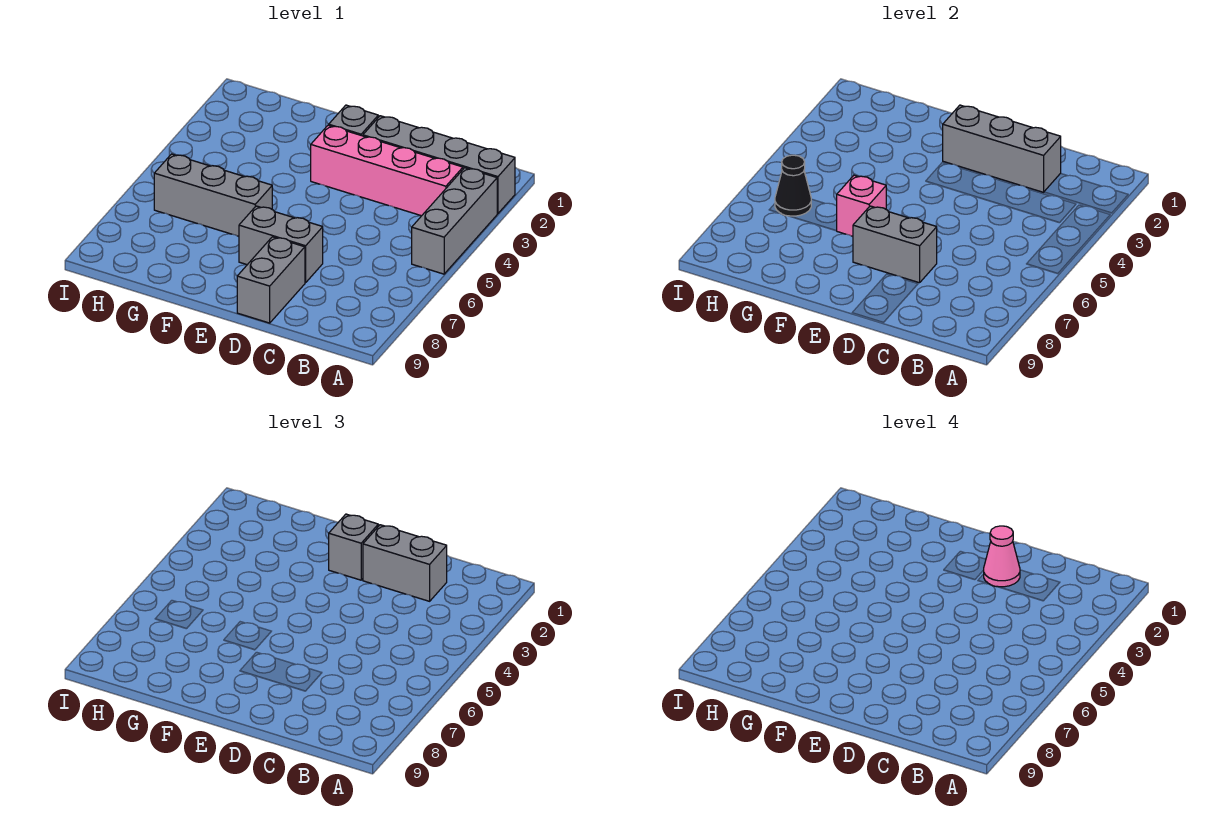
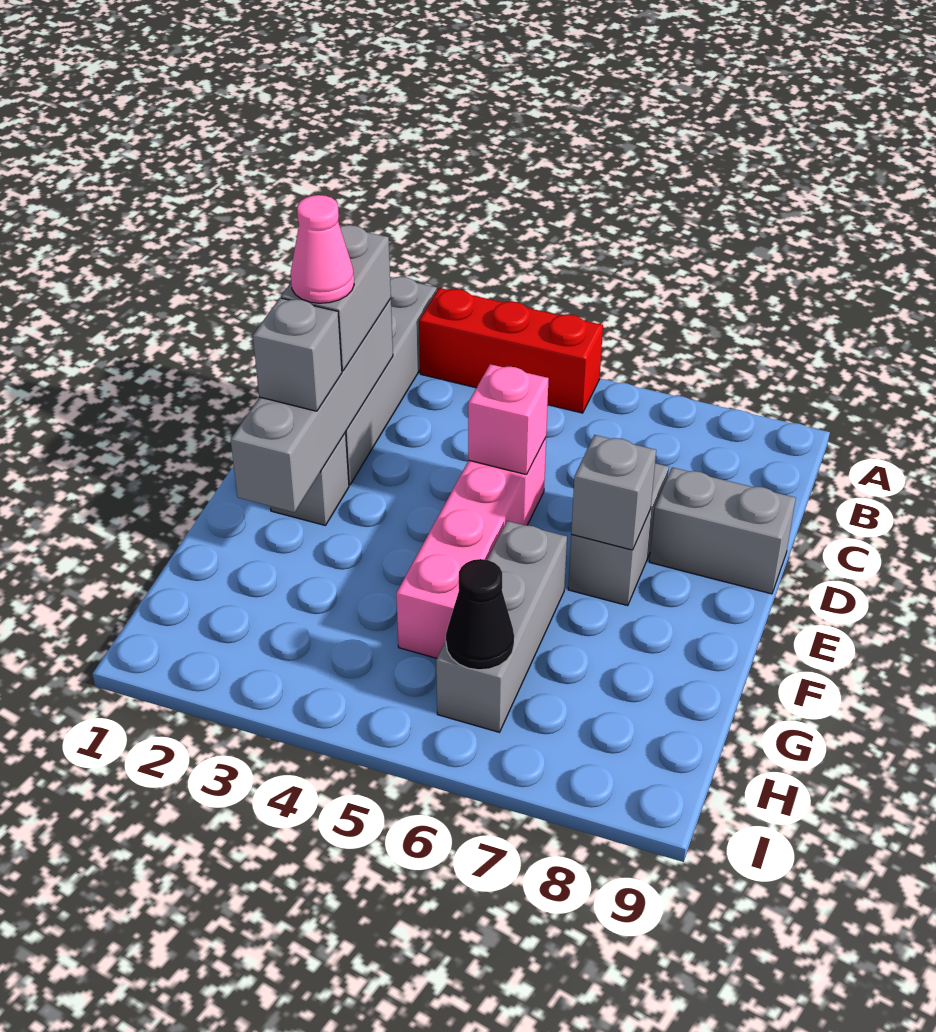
grey 1x3 brick [412,168,497,274] -> red 1x3 brick [419,288,603,413]
pink 1x4 brick [311,125,463,216] -> pink 1x4 brick moved to [396,438,546,658]
grey 1x3 brick [943,105,1061,192] -> grey 1x4 brick [231,299,393,512]
grey 1x2 brick [853,206,937,283] -> grey 1x1 brick [571,435,656,550]
pink 1x1 brick [837,175,886,236] -> pink 1x1 brick moved to [468,364,549,475]

